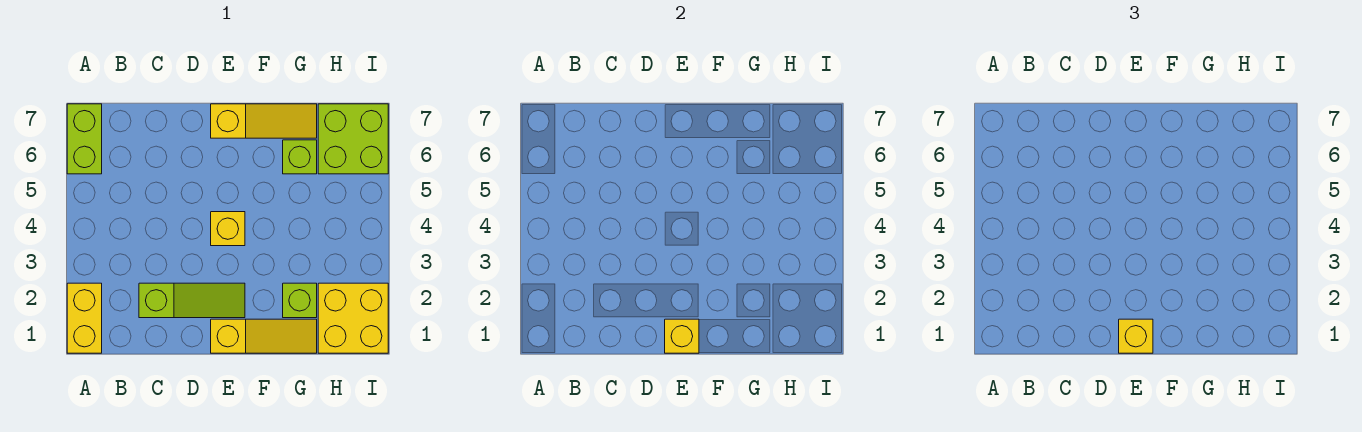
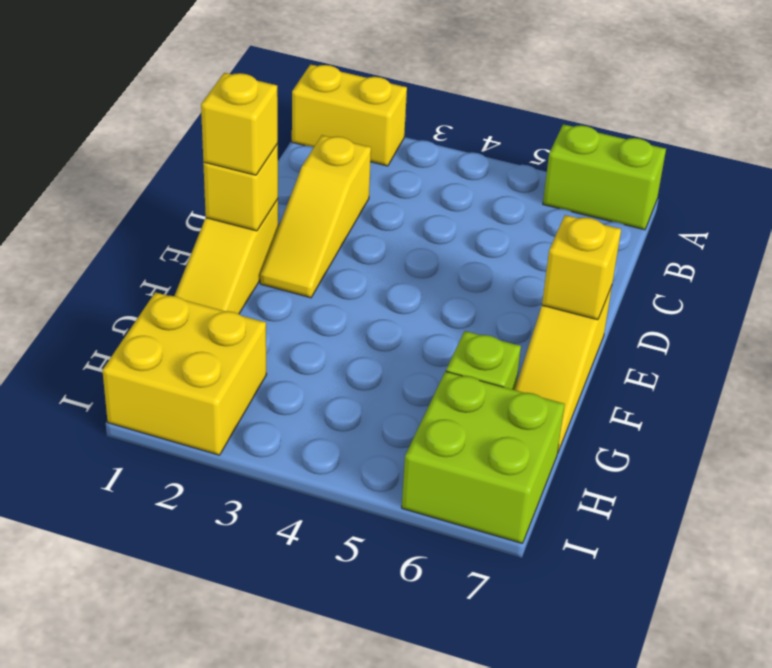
lime 1x3 slope [139,283,245,318] -> yellow 1x3 slope [260,135,371,298]
yellow 1x1 brick [211,212,245,246] -> yellow 1x1 brick moved to [542,215,621,320]
lime 1x1 brick [283,283,317,318] -> none

